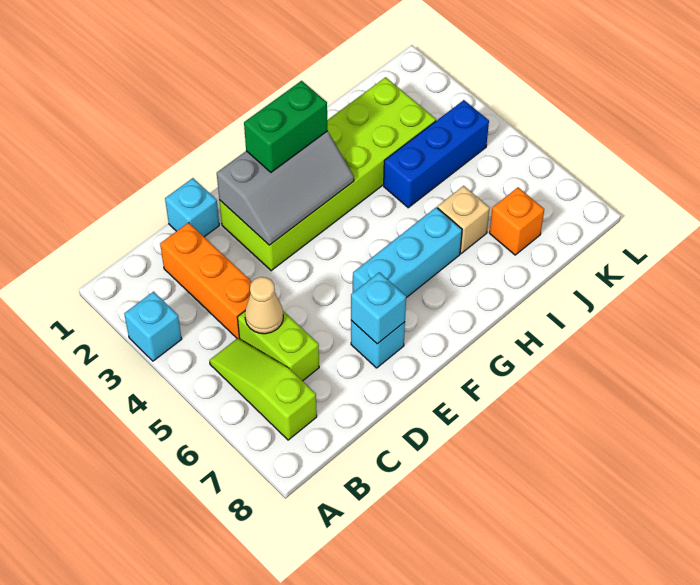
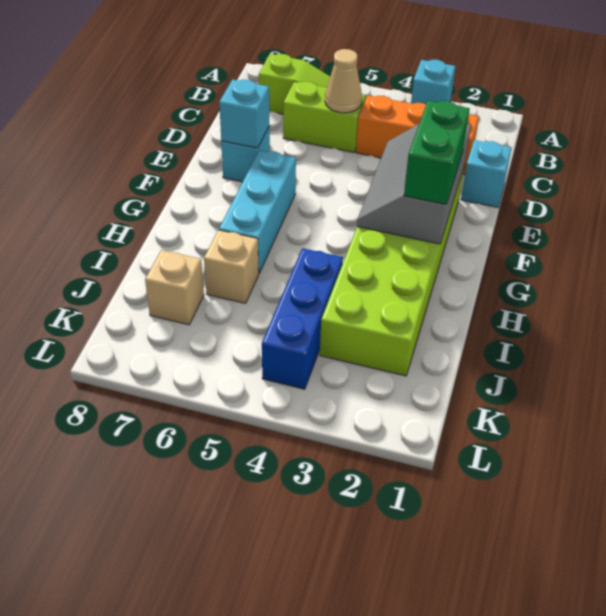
orange 1x1 brick [489,188,544,255] -> tan 1x1 brick [145,250,204,325]

